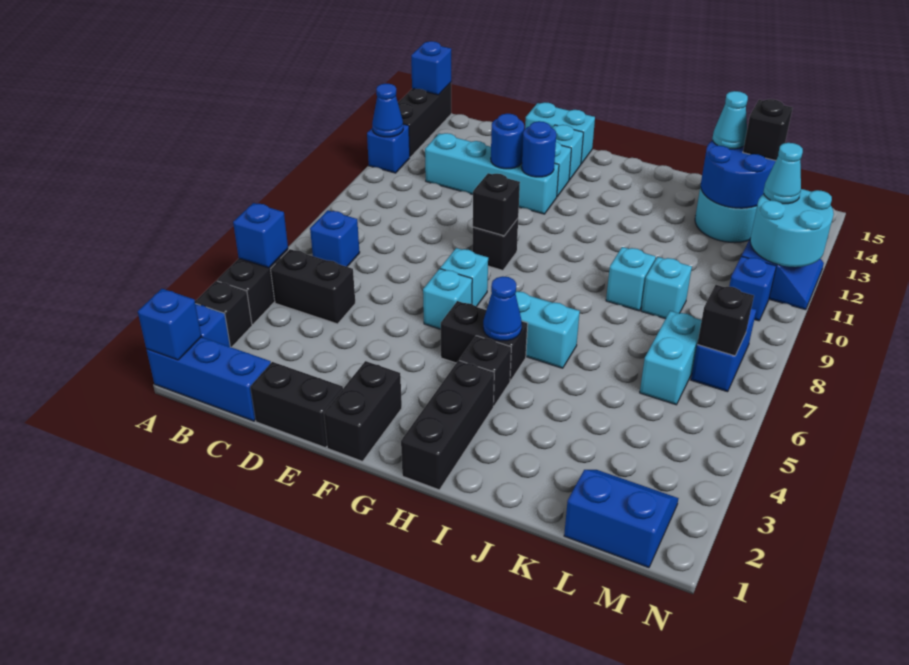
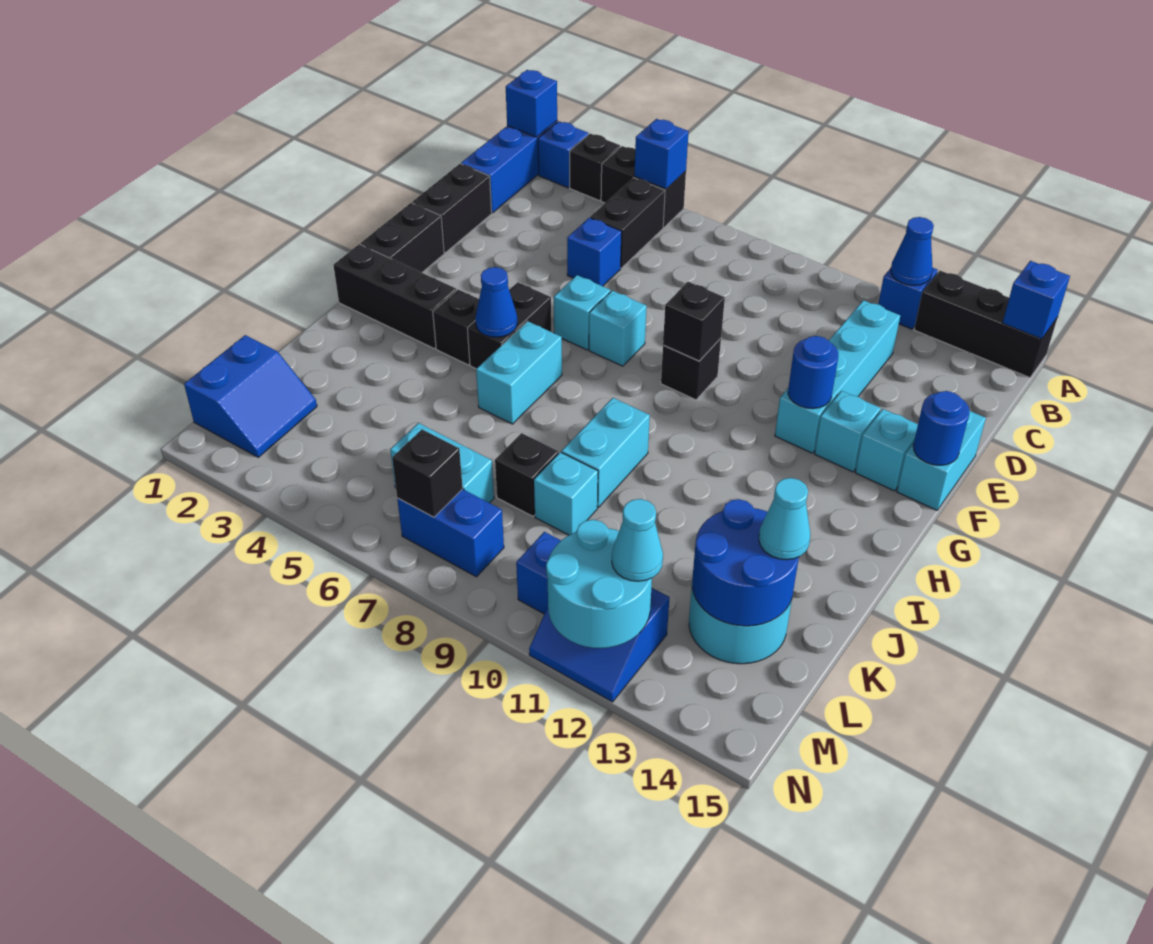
blue 1x1 brick [310,210,360,267] -> blue 1x1 brick moved to [567,218,622,286]
blue 1x1 round brick [491,114,524,169] -> blue 1x1 round brick moved to [913,391,970,465]
black 1x2 brick [324,361,402,461] -> black 1x2 brick turned to [361,203,444,273]
cyan 1x1 brick [606,247,656,311] -> cyan 1x2 brick [562,398,650,507]
black 1x1 brick [743,99,792,161] -> black 1x1 brick moved to [495,433,558,516]

